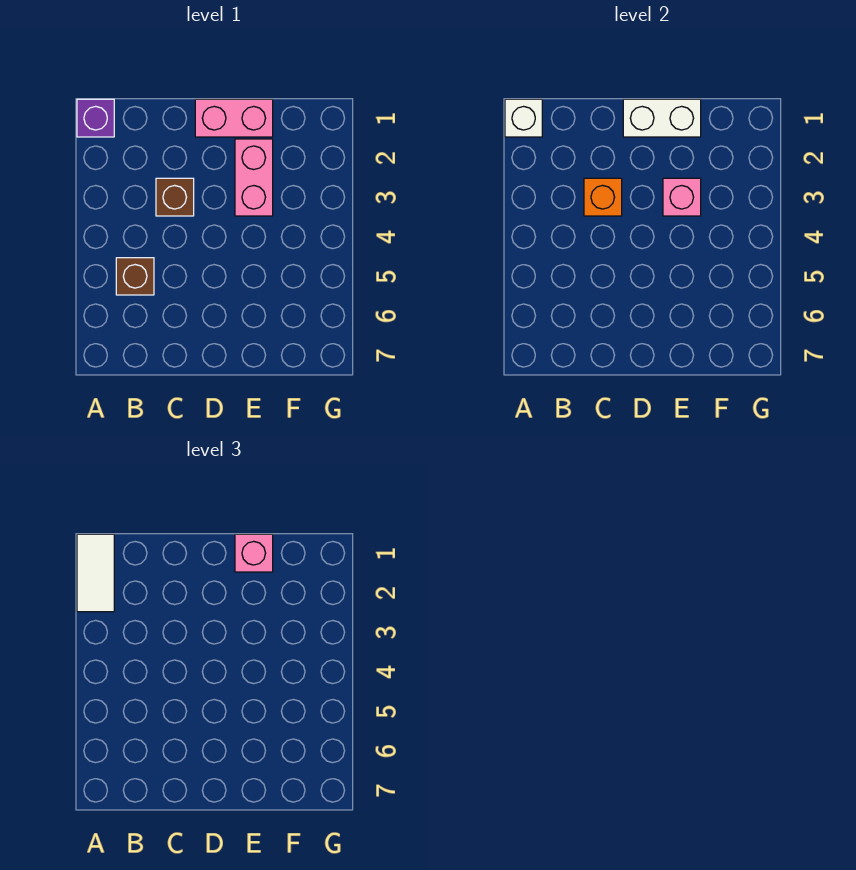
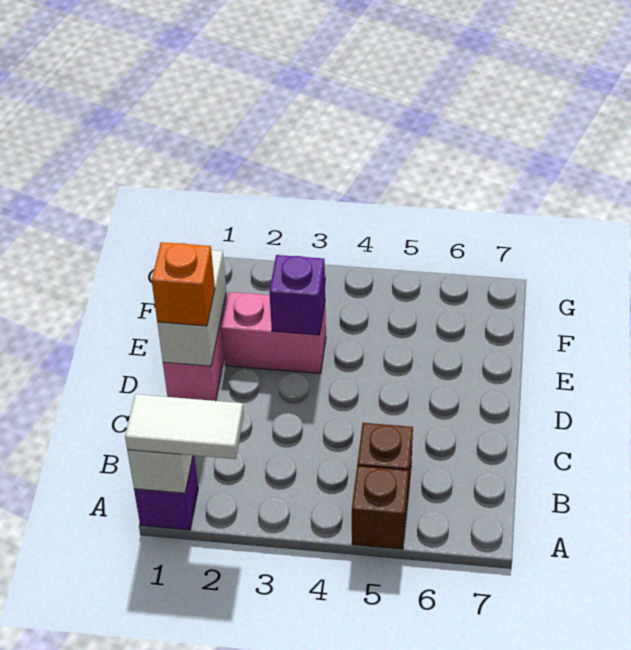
brown 1x1 brick [156,178,194,216] -> brown 1x1 brick moved to [352,466,409,549]
orange 1x1 brick [584,178,622,216] -> orange 1x1 brick moved to [152,242,215,326]
pink 1x1 brick [235,534,273,572] -> none
pink 1x1 brick [663,178,701,216] -> purple 1x1 brick [269,255,325,335]

